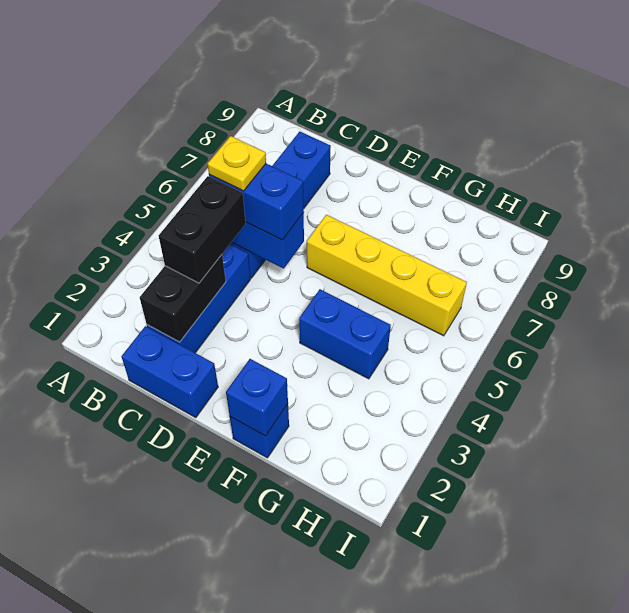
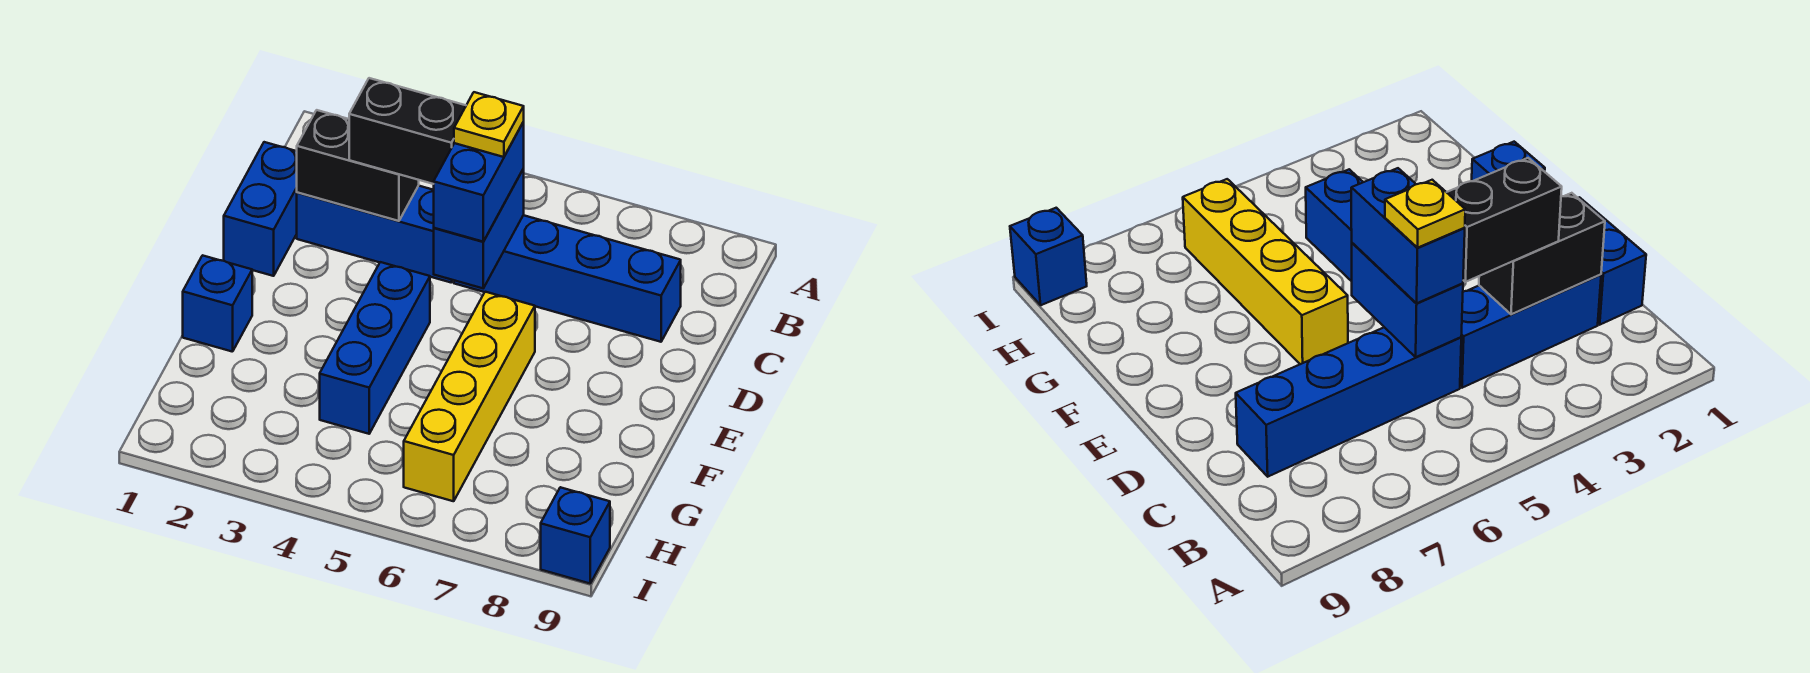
blue 1x1 brick [226,359,288,436] -> blue 1x1 brick moved to [541,487,610,583]
blue 1x2 brick [299,289,391,379] -> blue 1x3 brick [320,262,430,434]

